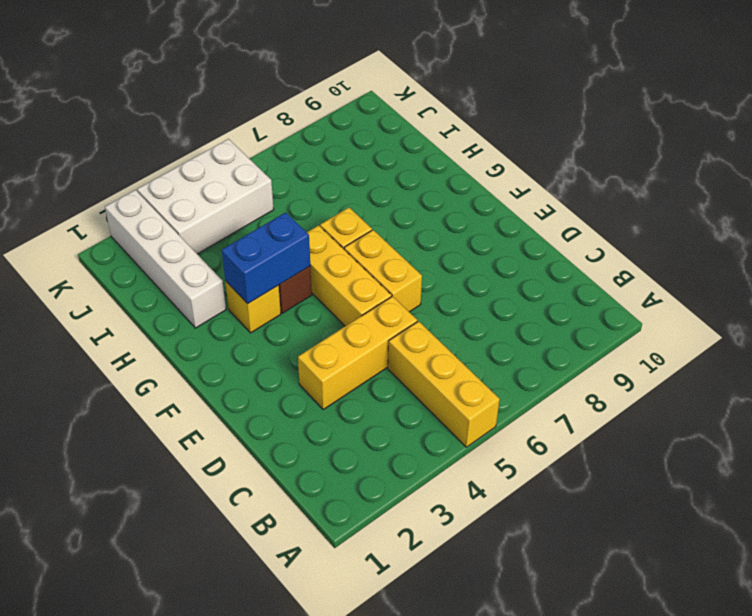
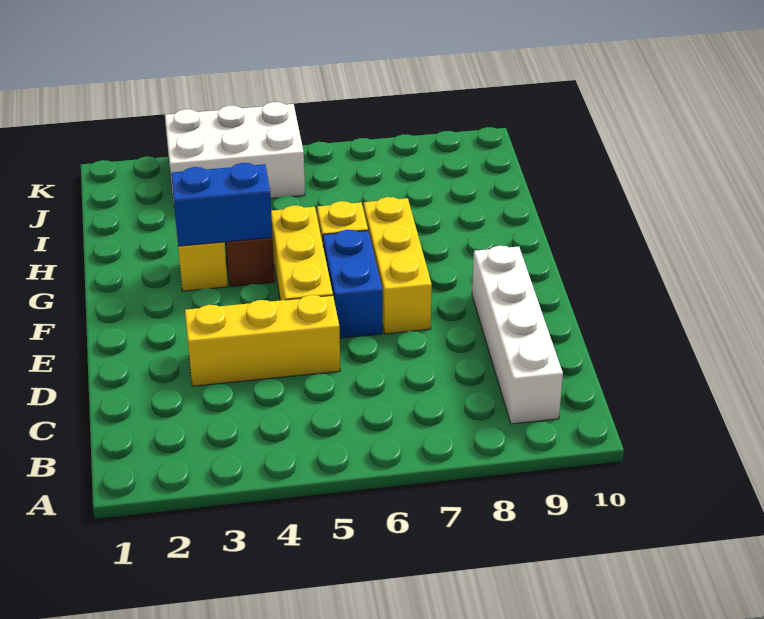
yellow 1x3 brick [388,321,500,447] -> yellow 1x3 brick moved to [364,197,432,334]
yellow 1x2 brick [344,230,422,312] -> blue 1x2 brick [323,230,382,338]
white 1x4 brick [105,190,226,328] -> white 1x4 brick moved to [472,246,563,424]

